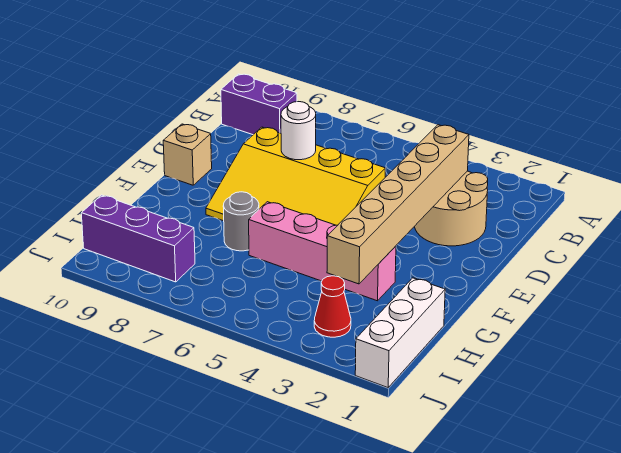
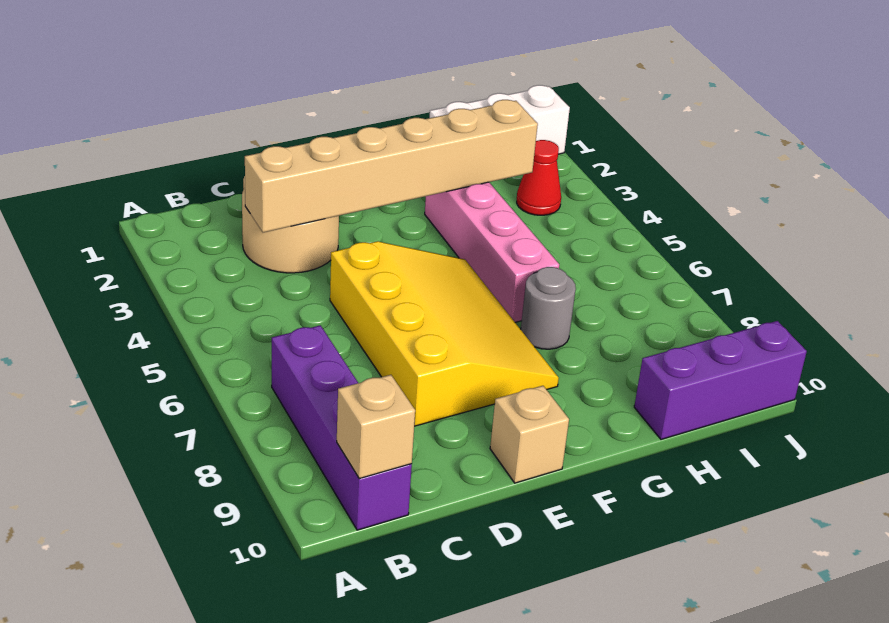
purple 1x2 brick [221,74,297,135] -> purple 1x4 brick [272,325,412,530]
none -> tan 1x1 brick [337,375,415,479]
white 1x1 round brick [281,102,316,160] -> none
purple 1x3 brick [81,195,195,282] -> purple 1x3 brick turned to [634,321,807,439]

